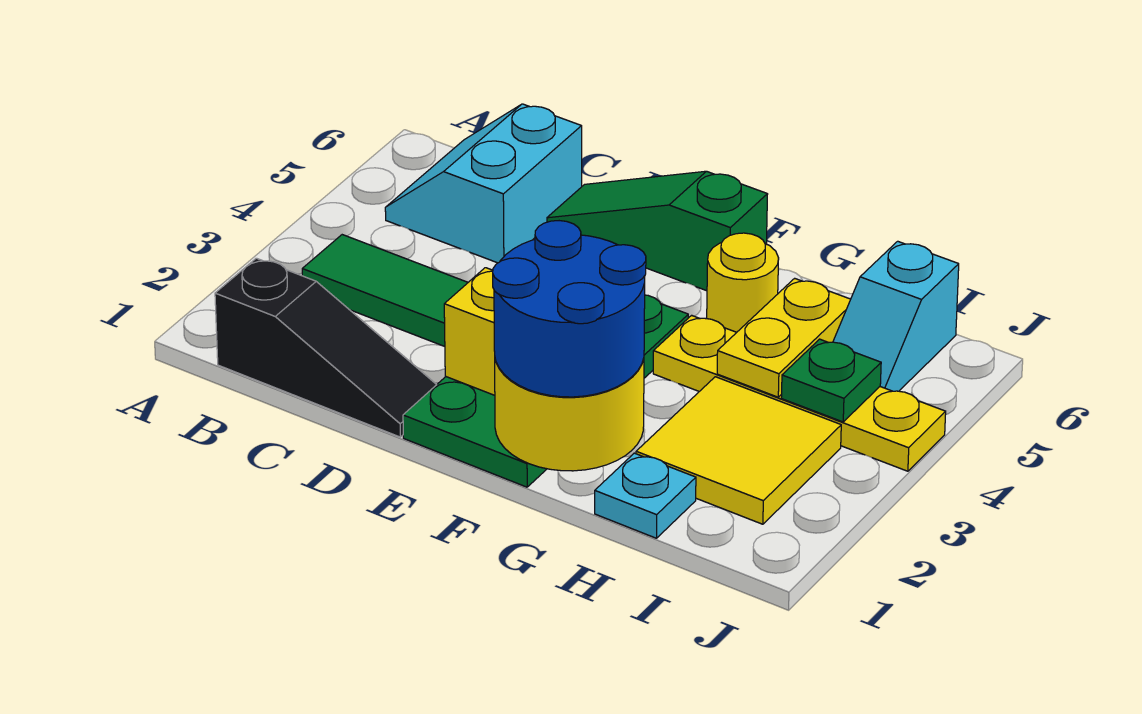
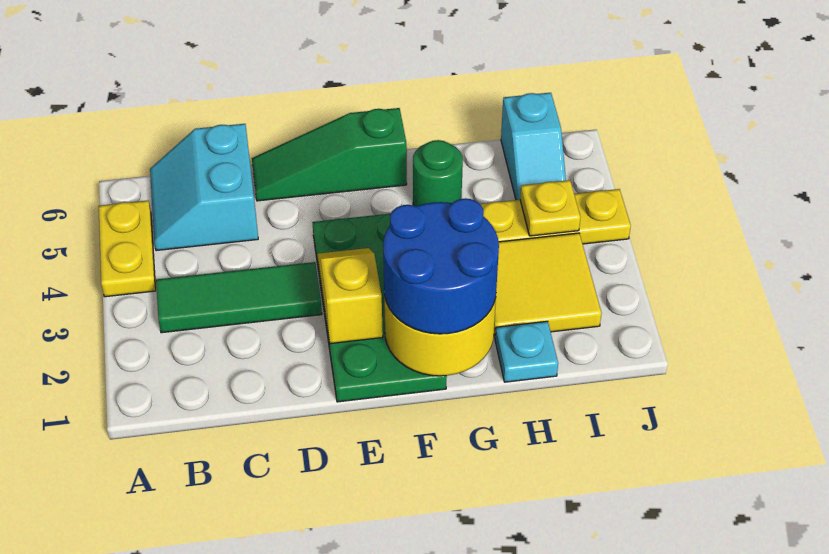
black 1x3 slope [215,258,437,437] -> none
yellow 1x1 round brick [707,233,779,332] -> green 1x1 round brick [413,140,463,206]
yellow 1x2 plate [717,278,851,397] -> yellow 1x2 plate moved to [99,201,156,297]
green 1x1 plate [781,339,881,422] -> yellow 1x1 plate [520,180,580,236]

